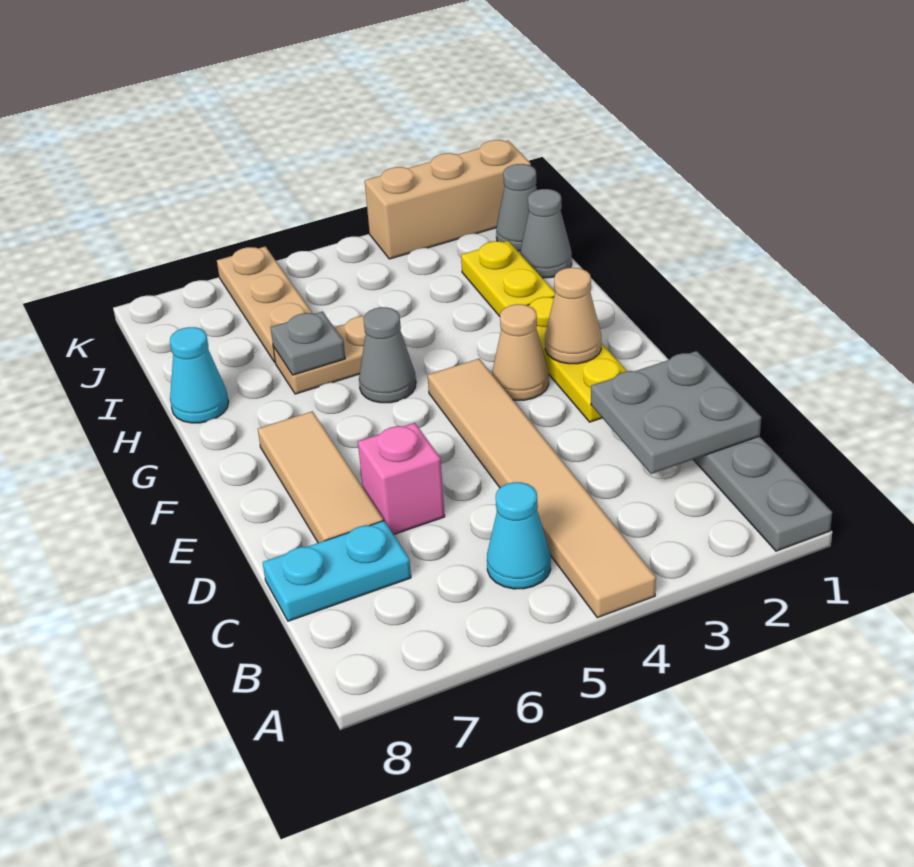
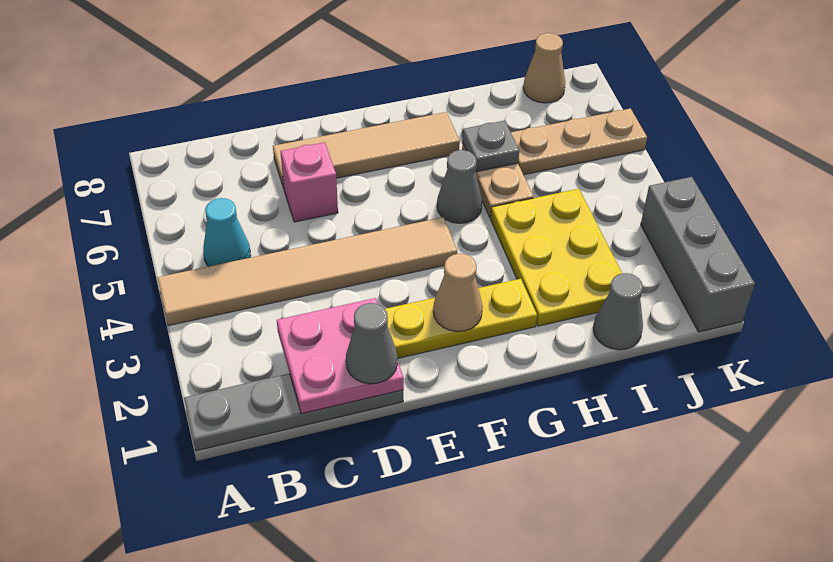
grey 2x2 plate [591,351,761,474] -> pink 2x2 plate [277,298,404,414]
cyan 1x2 plate [263,521,411,621] -> none
tan 1x3 tile [258,411,383,543] -> tan 1x4 tile [273,112,460,188]
tan 1x1 cone [492,304,549,400] -> tan 1x1 cone moved to [523,33,565,103]
yellow 1x2 plate [461,241,555,316] -> yellow 2x3 plate [491,189,622,326]
cyan 1x1 cone [170,327,229,423] -> none
grey 1x1 cone [496,164,537,251] -> grey 1x1 cone moved to [346,303,398,384]
tan 1x3 brick [365,140,531,259] -> grey 1x3 brick [641,177,755,332]

